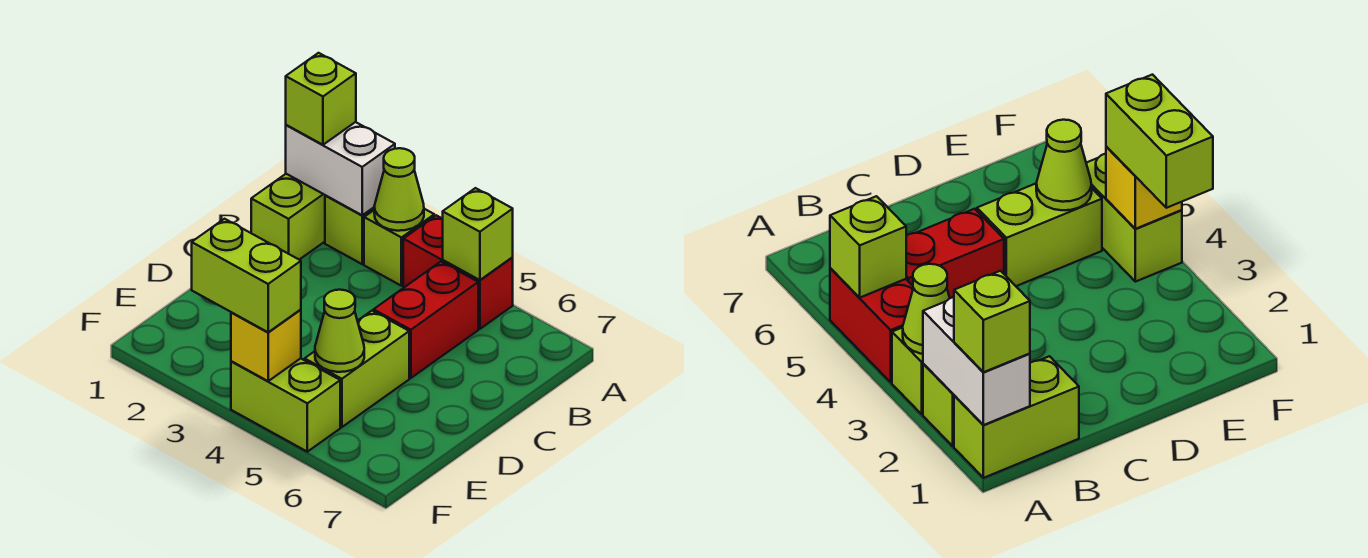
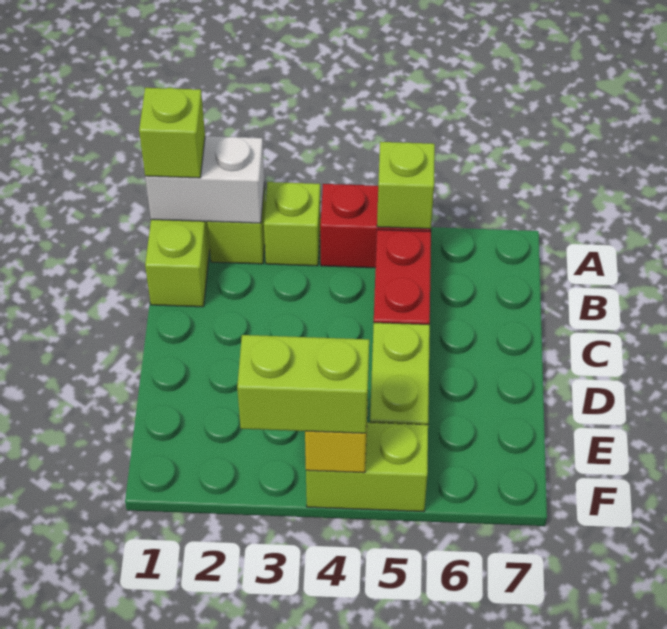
lime 1x1 cone [374,148,424,231] -> none
lime 1x1 cone [315,290,364,372] -> none

